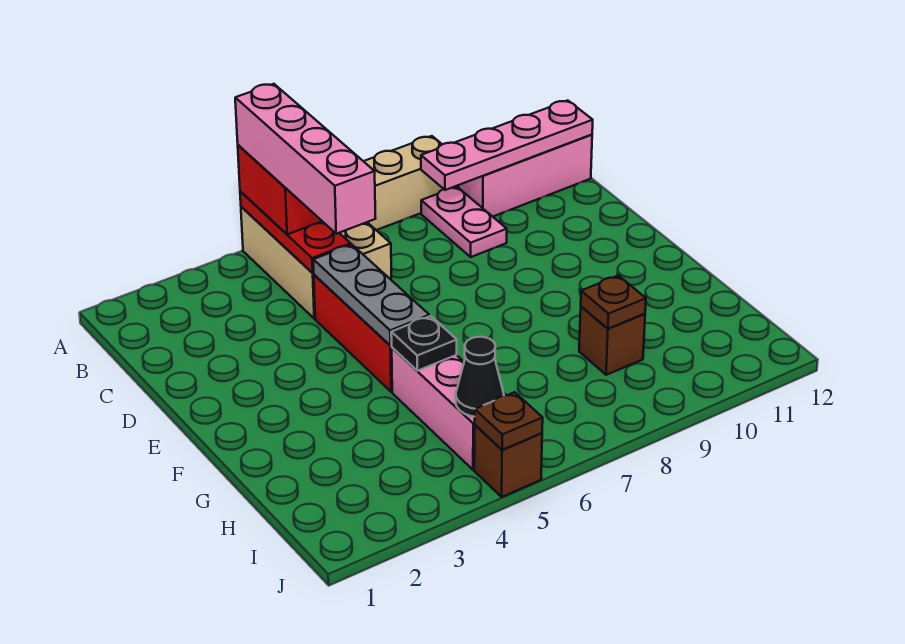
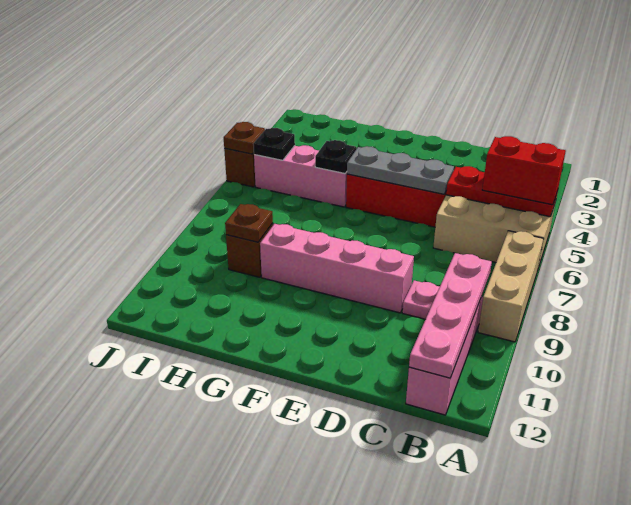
pink 1x4 brick [235,84,376,234] -> pink 1x4 brick moved to [260,224,414,313]
black 1x1 cone [456,337,504,417] -> black 1x1 plate [253,128,295,160]

